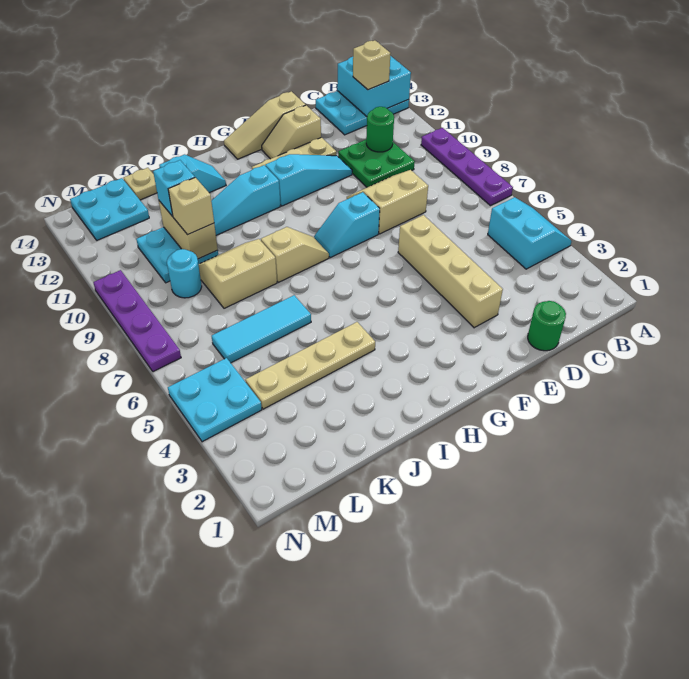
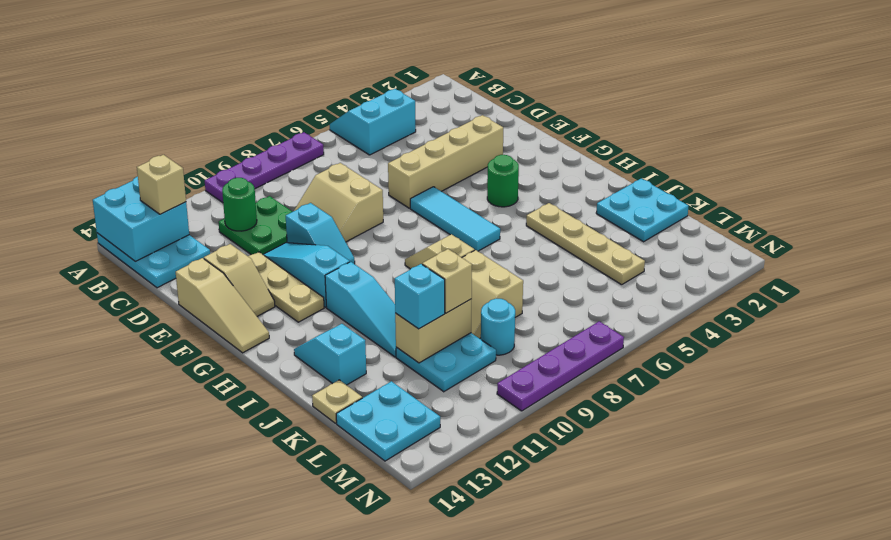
green 1x1 round brick [528,301,566,351] -> green 1x1 round brick moved to [487,155,519,207]
cyan 1x2 slope [314,192,380,258] -> cyan 1x2 slope moved to [286,203,355,264]
cyan 1x3 tile [212,295,311,363] -> cyan 1x3 tile moved to [410,187,500,251]
cyan 2x2 plate [168,358,262,442] -> cyan 2x2 plate moved to [596,178,688,242]

